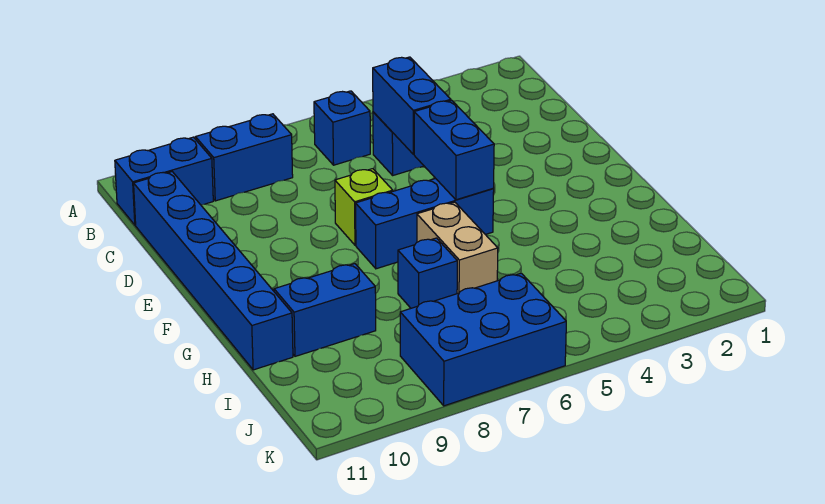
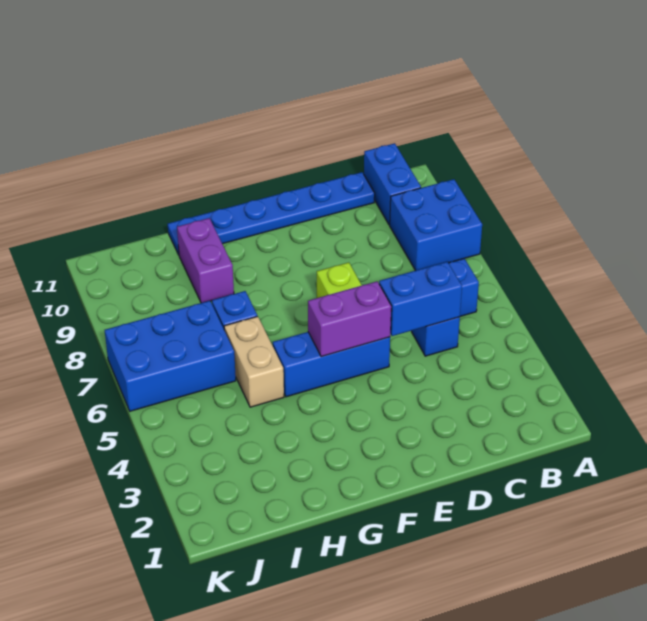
blue 1x2 brick [195,114,293,201] -> blue 2x2 brick [390,179,482,271]
blue 1x6 brick [134,172,293,370] -> blue 1x6 plate [168,172,375,255]
blue 1x2 brick [414,100,494,200] -> purple 1x2 brick [308,281,391,357]
blue 1x3 brick [356,178,494,269] -> blue 1x3 brick turned to [273,332,390,397]
tan 1x2 brick [417,202,498,294] -> tan 1x2 brick turned to [224,316,284,407]
blue 1x2 brick [274,264,376,356] -> purple 1x2 brick [177,218,234,303]
blue 2x3 brick [400,273,566,406] -> blue 2x3 brick turned to [105,301,236,411]

